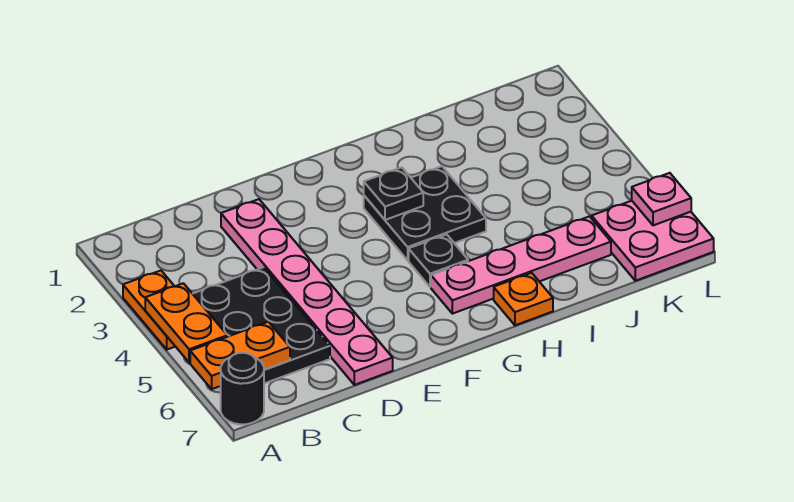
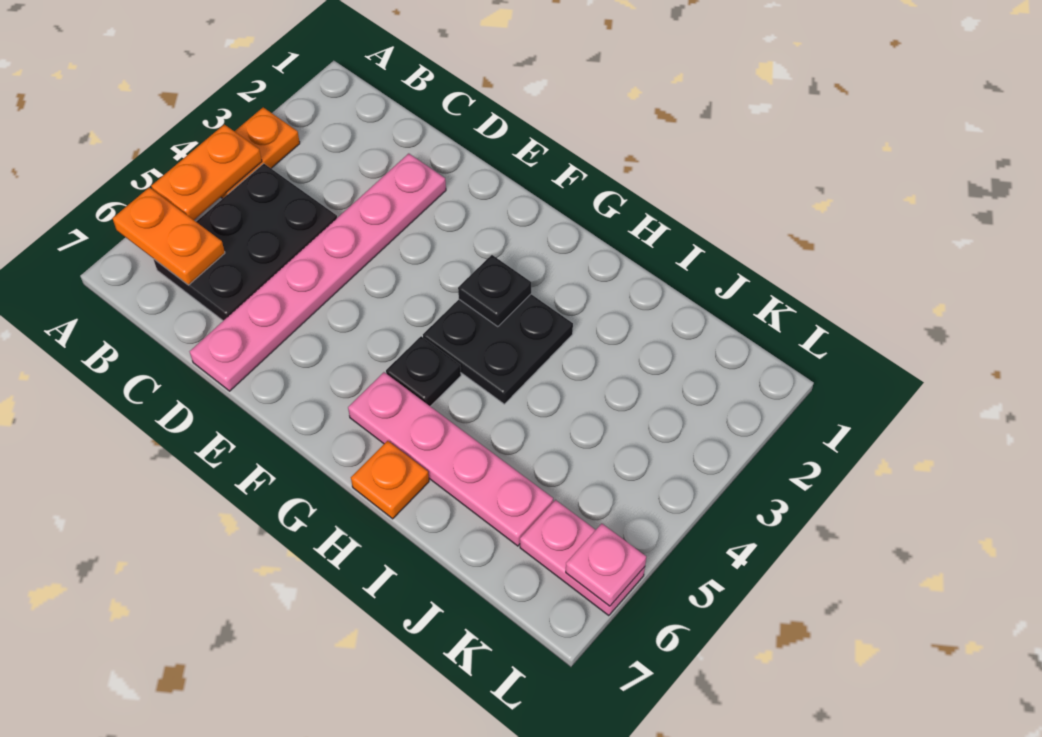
black 1x1 round brick [221,353,264,424] -> none
pink 2x2 plate [592,201,714,281] -> pink 1x2 plate [520,500,645,616]

